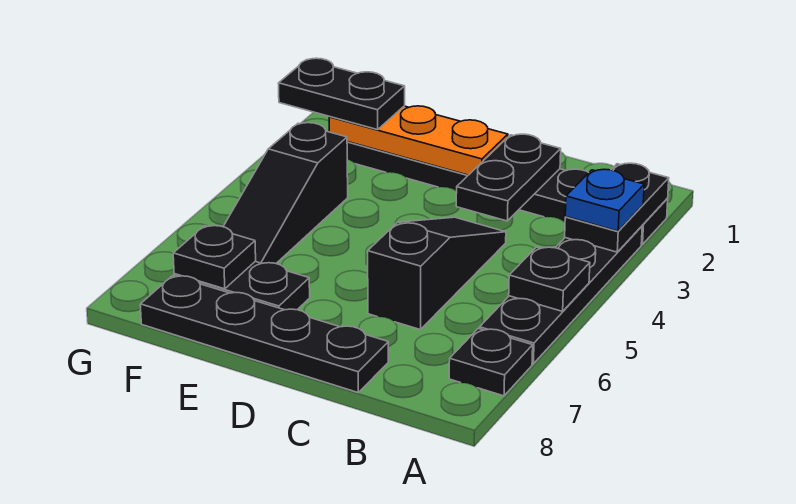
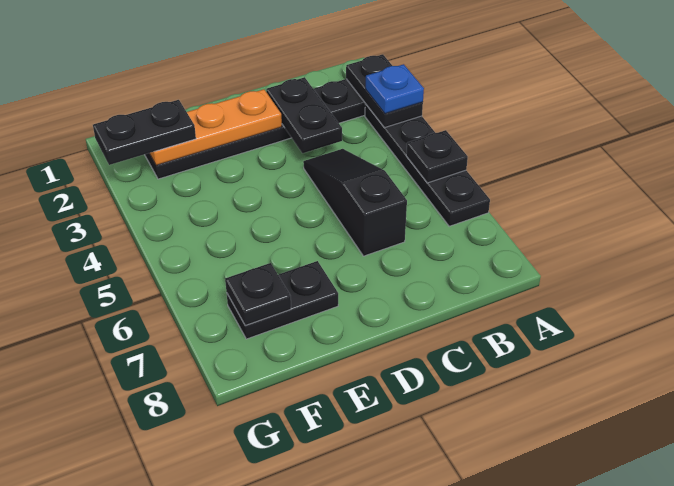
black 1x1 plate [449,328,533,396] -> none
black 1x4 plate [140,276,388,392] -> none
black 1x3 slope [223,123,348,263] -> none

